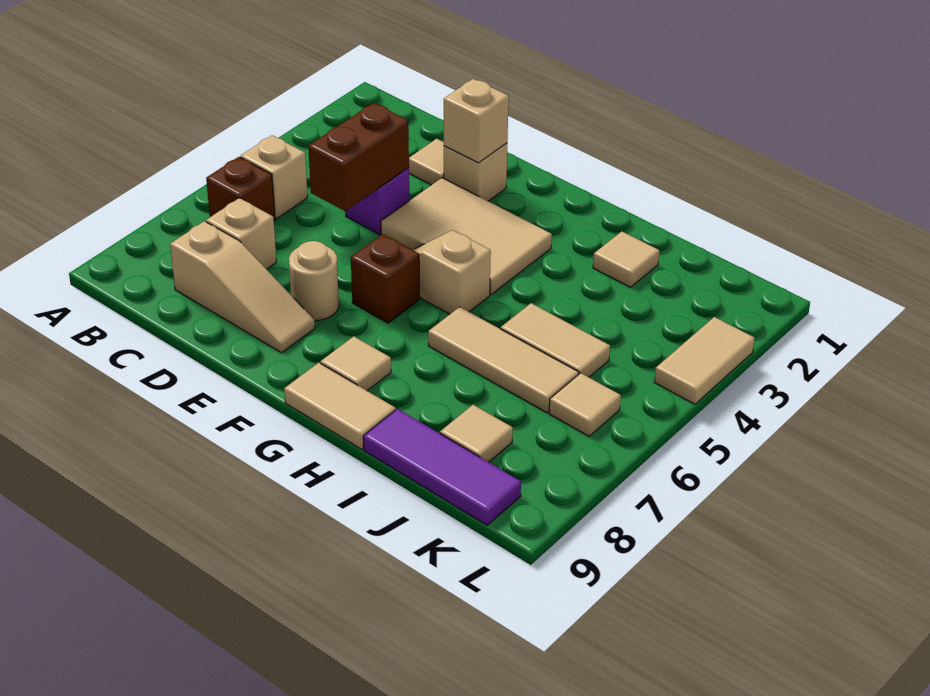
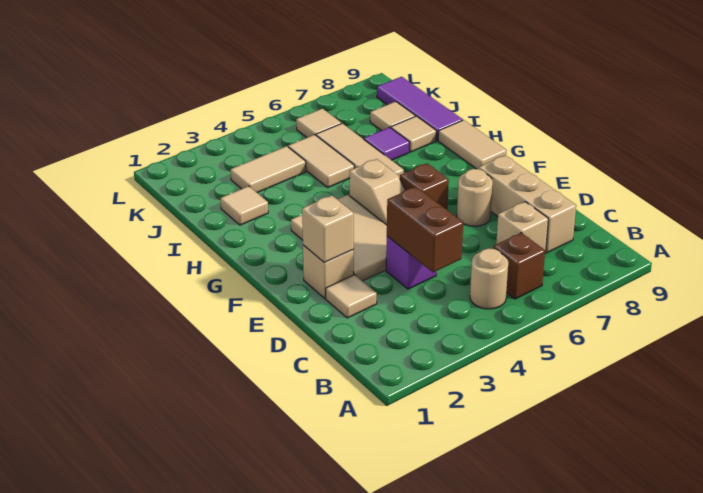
tan 1x1 brick [240,135,308,219] -> tan 1x1 round brick [470,248,508,309]
tan 1x3 slope [170,221,315,353] -> tan 1x3 brick [479,155,576,253]
brown 1x2 brick [308,103,409,211] -> brown 1x2 brick turned to [387,187,463,272]
tan 1x1 tile [320,336,391,391] -> tan 1x1 tile moved to [391,116,436,152]
none -> purple 1x1 tile [364,127,410,160]
tan 1x2 tile [654,317,755,404] -> tan 1x2 tile moved to [231,146,306,192]

